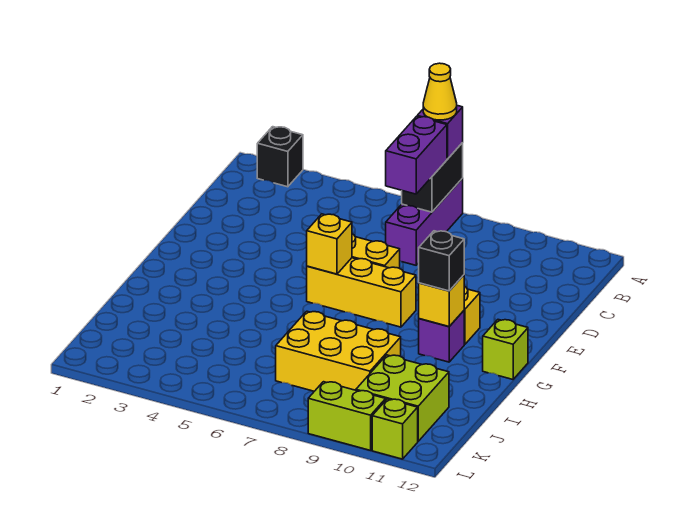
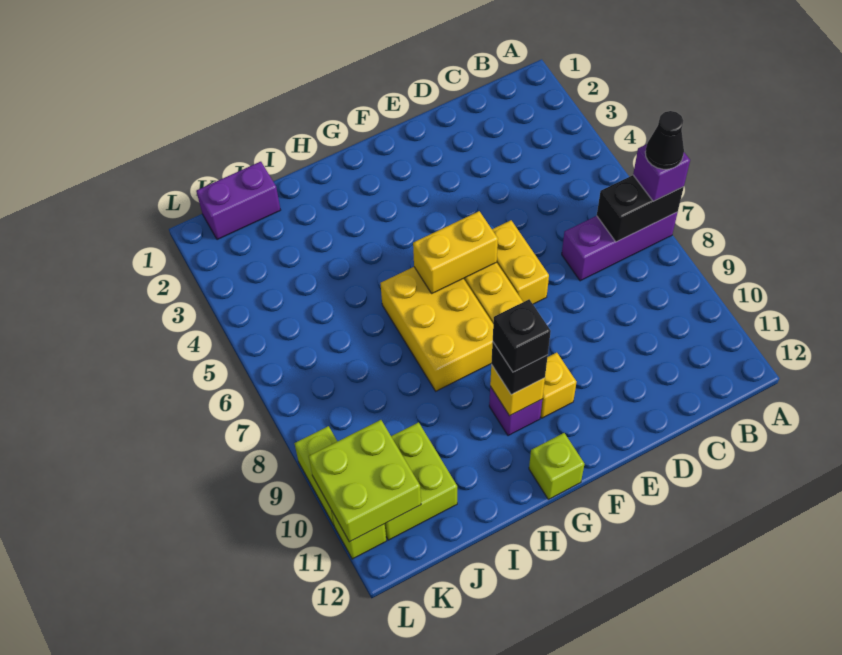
black 1x1 brick [257,127,303,187] -> black 1x1 brick moved to [493,299,551,372]
yellow 1x1 cone [423,63,457,120] -> black 1x1 cone [645,111,684,169]
purple 1x2 brick [386,116,447,194] -> purple 1x2 brick moved to [196,162,280,240]
yellow 1x1 brick [307,214,352,274] -> yellow 1x2 brick [413,211,498,293]
yellow 2x3 brick [276,311,401,391] -> yellow 2x3 brick moved to [380,267,493,391]
none -> lime 2x2 brick [308,420,421,542]

